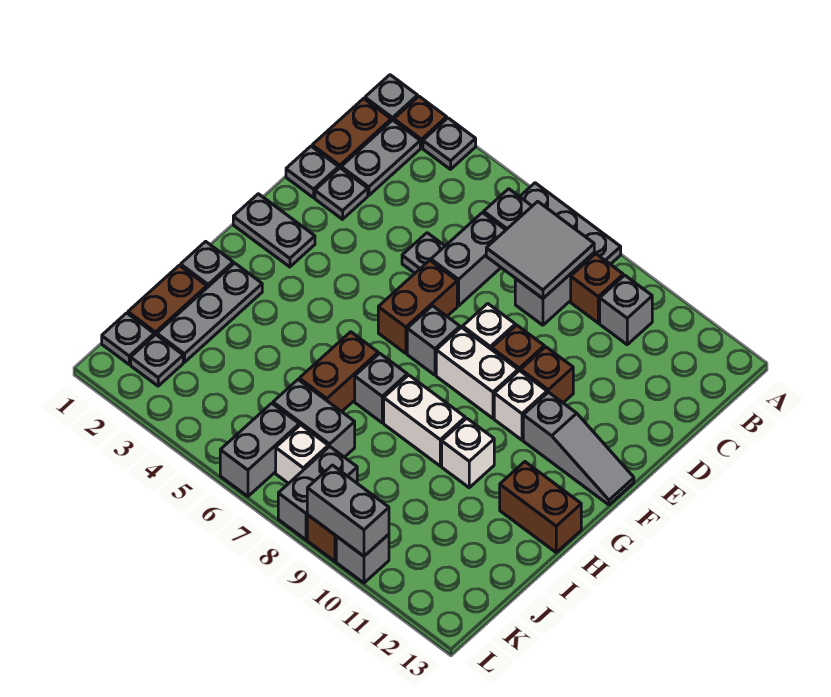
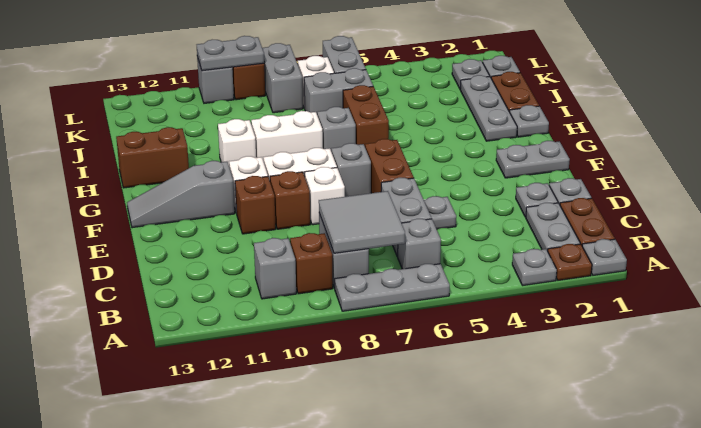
grey 1x2 brick [307,465,389,556] -> grey 1x2 plate [197,36,264,71]

